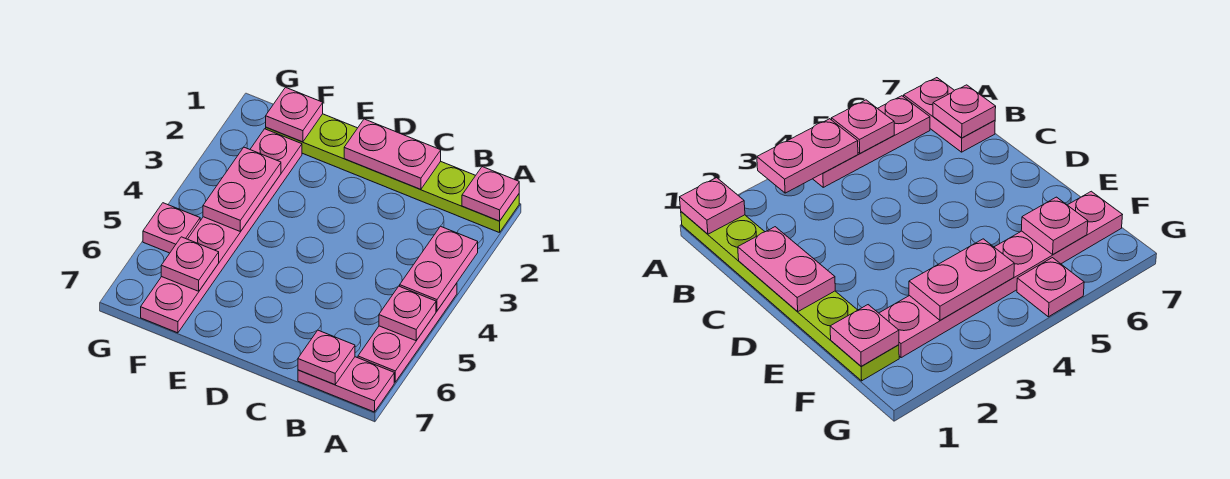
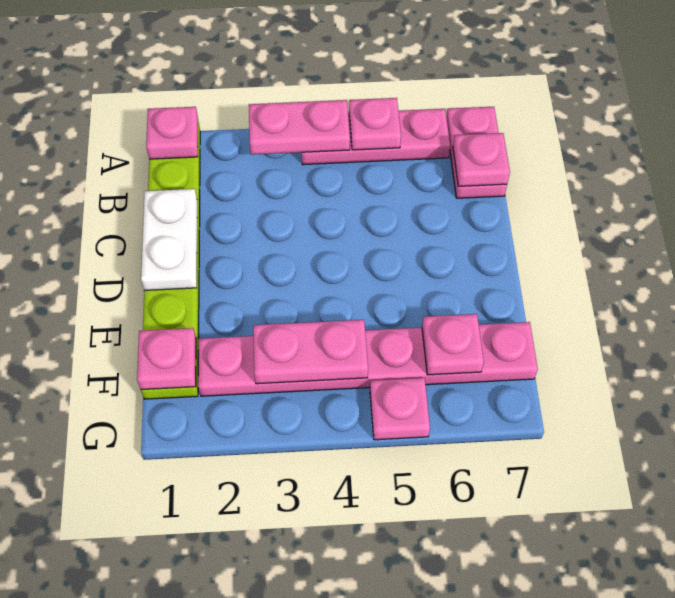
pink 1x2 plate [344,119,441,190] -> white 1x2 plate [141,189,197,290]

